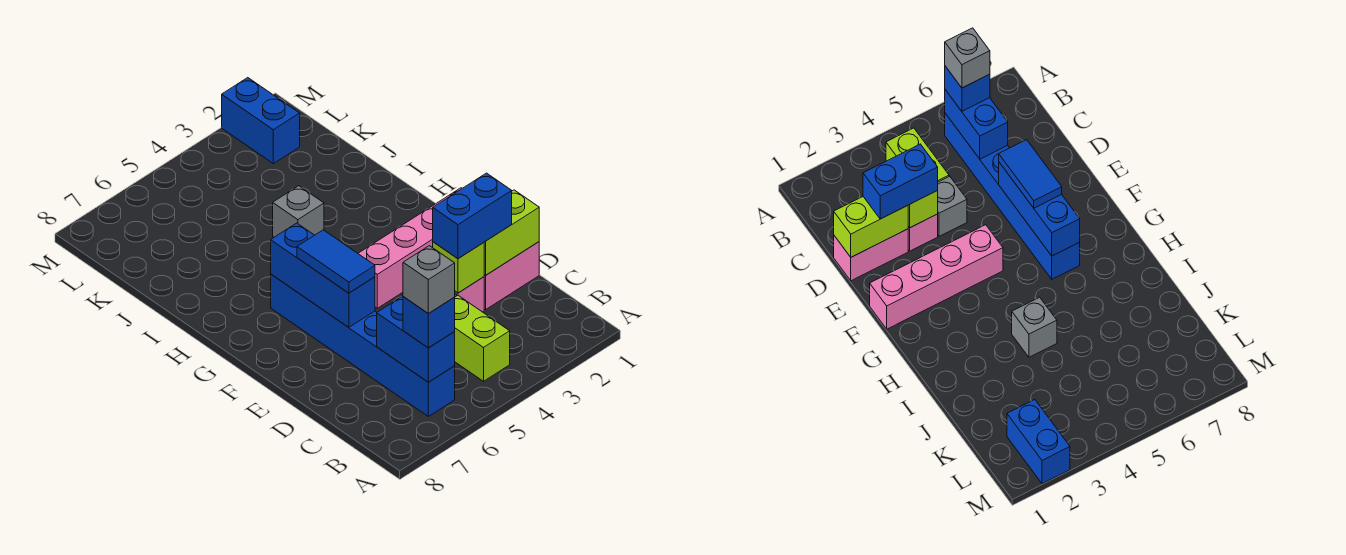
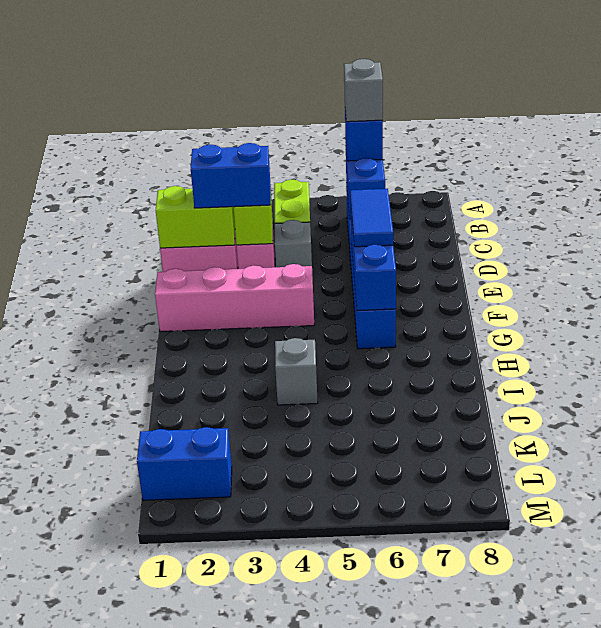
blue 1x2 brick [222,78,300,164] -> blue 1x2 brick turned to [137,427,232,500]

